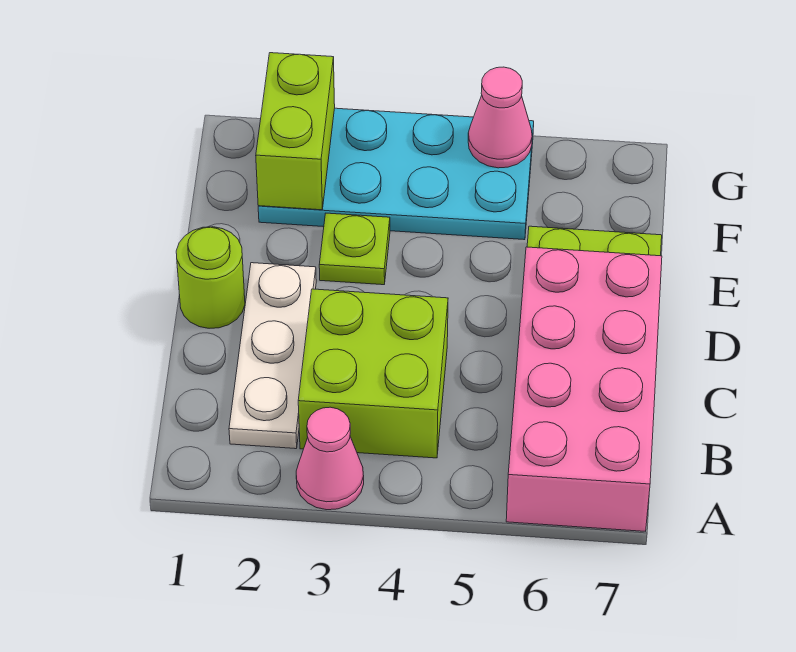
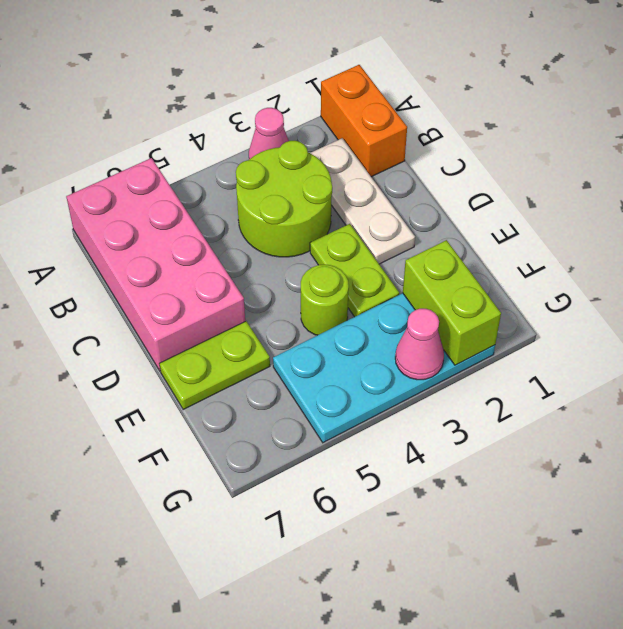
none -> orange 1x2 brick [321,65,407,177]
lime 2x2 brick [298,289,448,458] -> lime 2x2 round brick [236,141,332,257]
lime 1x1 round brick [176,227,245,328] -> lime 1x1 round brick moved to [301,265,349,335]
lime 1x1 plate [319,213,390,285] -> lime 1x2 plate [310,224,399,317]
pink 1x1 cone [468,67,532,168] -> pink 1x1 cone moved to [395,309,444,380]

